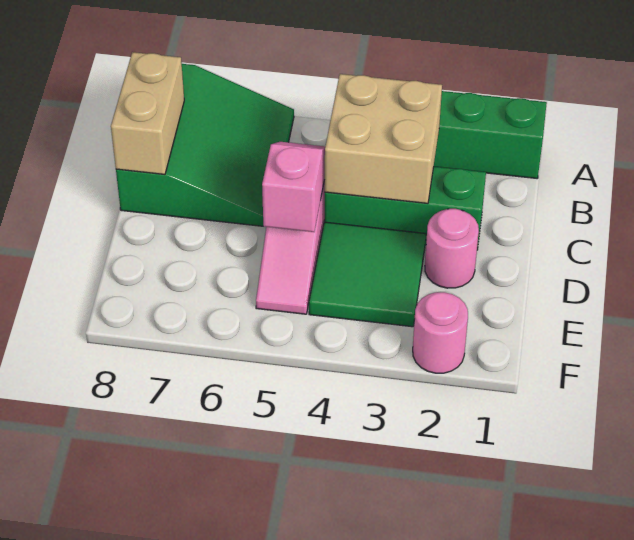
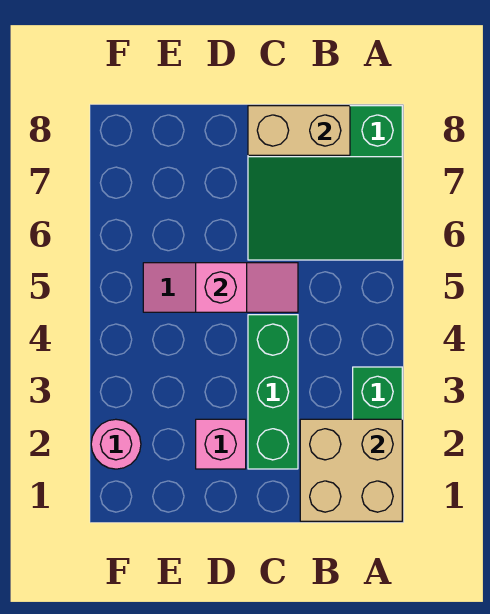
tan 2x2 brick [325,74,442,203] -> tan 2x2 brick moved to [300,419,402,521]
pink 1x1 round brick [425,209,479,288] -> pink 1x1 brick [196,419,246,469]
green 2x2 tile [309,222,426,327] -> none

